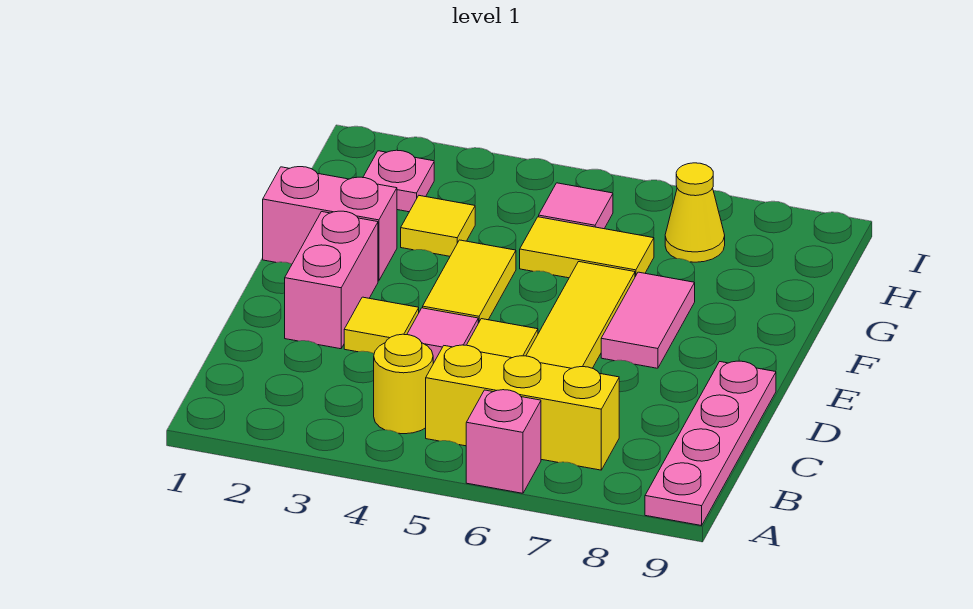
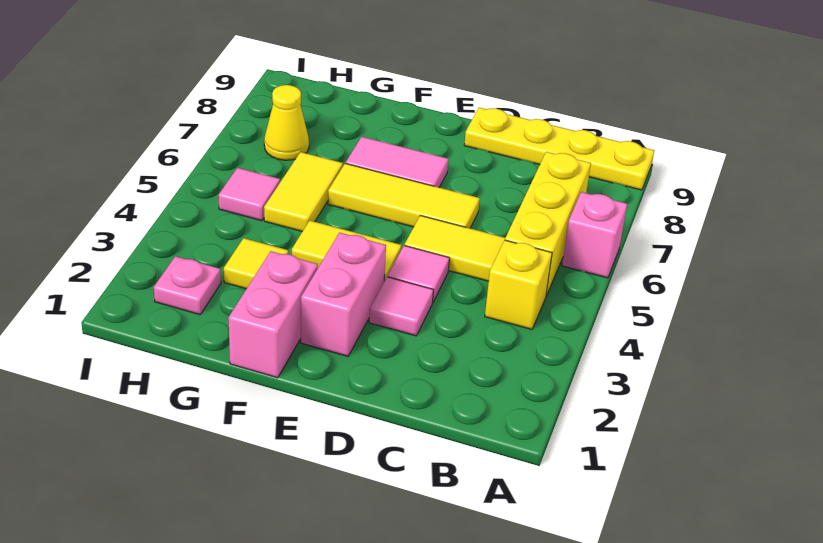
pink 1x4 plate [645,361,776,526] -> yellow 1x4 plate [464,107,654,190]
yellow 1x1 round brick [374,334,433,434] -> yellow 1x1 brick [485,240,552,329]
pink 1x2 brick [285,211,378,349] -> pink 1x2 brick turned to [301,233,386,356]
yellow 1x1 tile [344,297,419,353] -> pink 1x1 tile [369,277,433,336]

